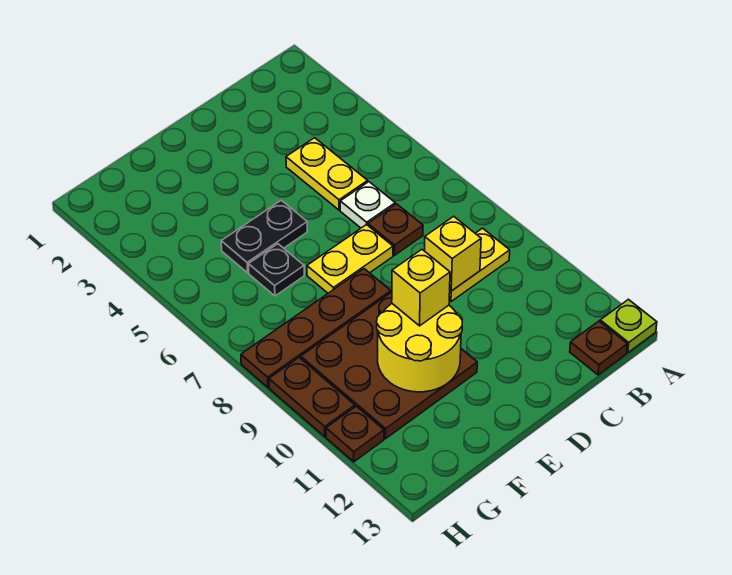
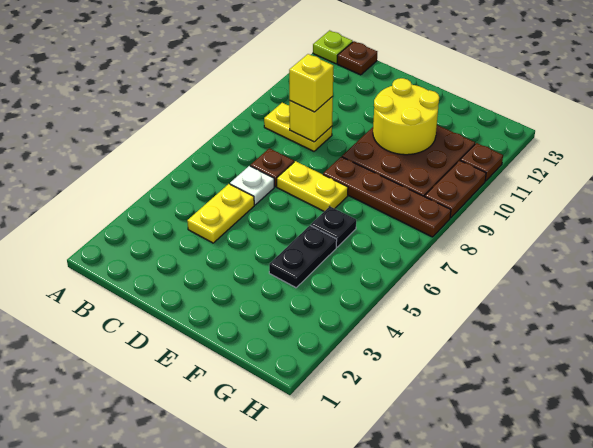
black 1x2 plate [221,200,307,273] -> black 1x2 plate turned to [269,225,337,288]
yellow 1x1 brick [392,250,450,326] -> yellow 1x1 brick moved to [289,54,334,112]

